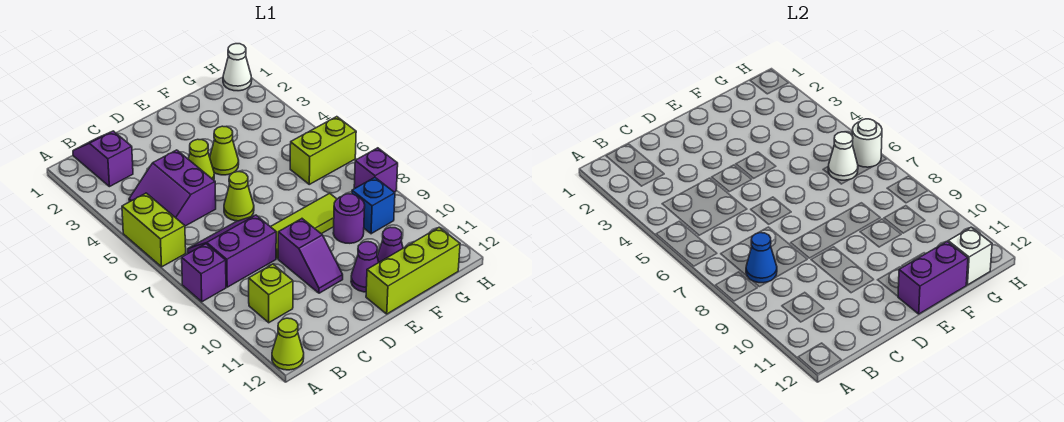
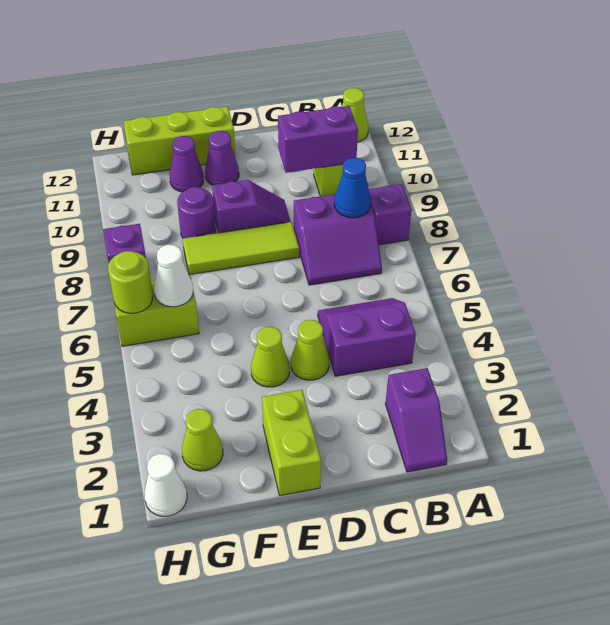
lime 1x2 brick [122,193,186,267] -> lime 1x2 brick moved to [262,390,321,495]
purple 2x2 slope [129,150,216,226] -> purple 2x2 slope turned to [318,298,416,376]
lime 1x1 cone [224,172,254,221] -> lime 1x1 cone moved to [182,409,223,471]
purple 1x2 slope [278,219,343,293] -> purple 1x2 slope turned to [212,180,291,233]
purple 1x2 brick [898,242,968,314] -> purple 1x2 brick moved to [278,106,358,173]
blue 1x1 brick [352,177,395,234] -> none
white 1x1 brick [948,227,992,285] -> none
white 1x1 round brick [852,119,882,167] -> lime 1x1 round brick [108,251,153,313]

